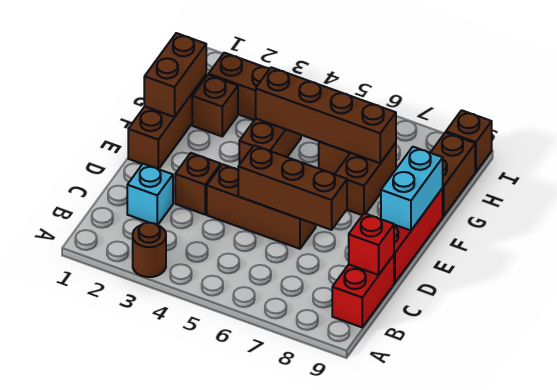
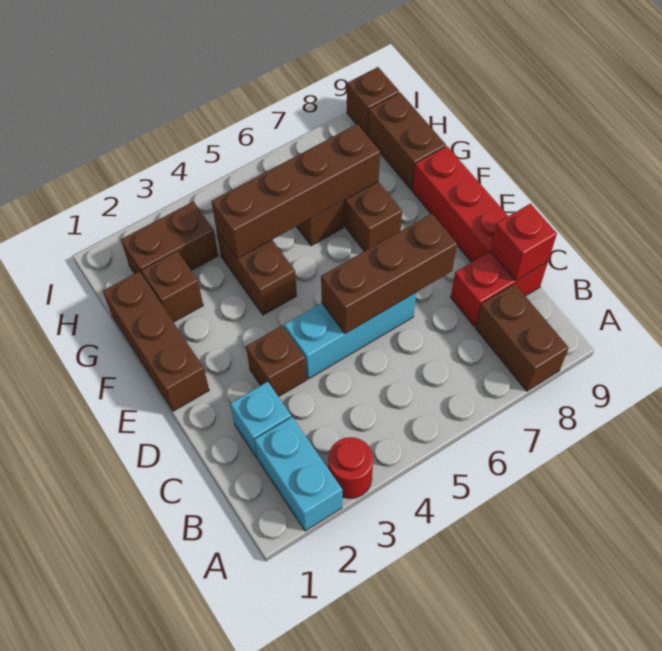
brown 1x1 round brick [133,223,166,277] -> red 1x1 round brick [328,437,373,499]
red 1x2 brick [332,255,394,327] -> red 1x2 brick turned to [451,252,548,327]
brown 1x3 brick [207,164,316,249] -> cyan 1x3 brick [284,292,417,379]
cyan 1x2 brick [381,147,443,230] -> cyan 1x2 brick moved to [254,417,342,531]
brown 1x2 brick [144,33,206,117] -> brown 1x2 brick moved to [476,284,569,391]

